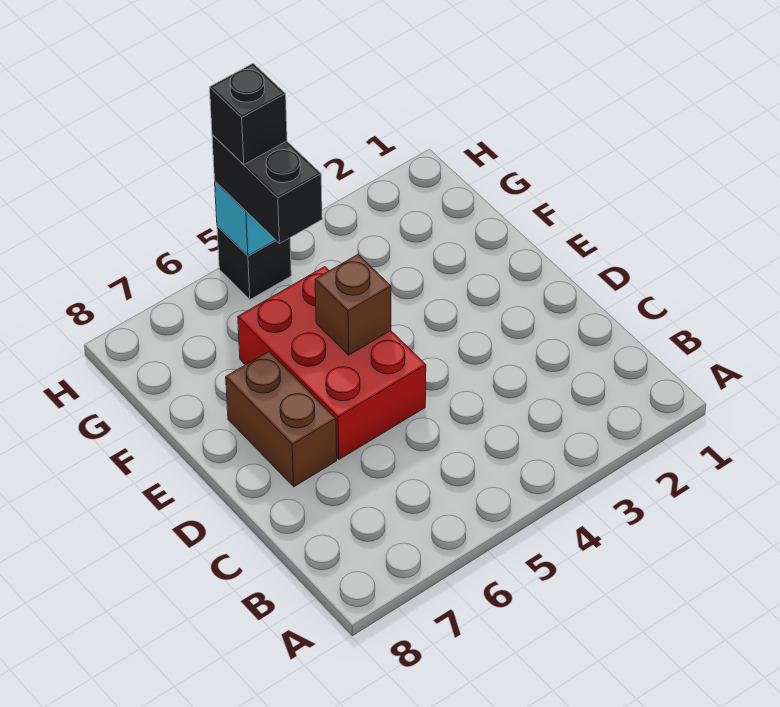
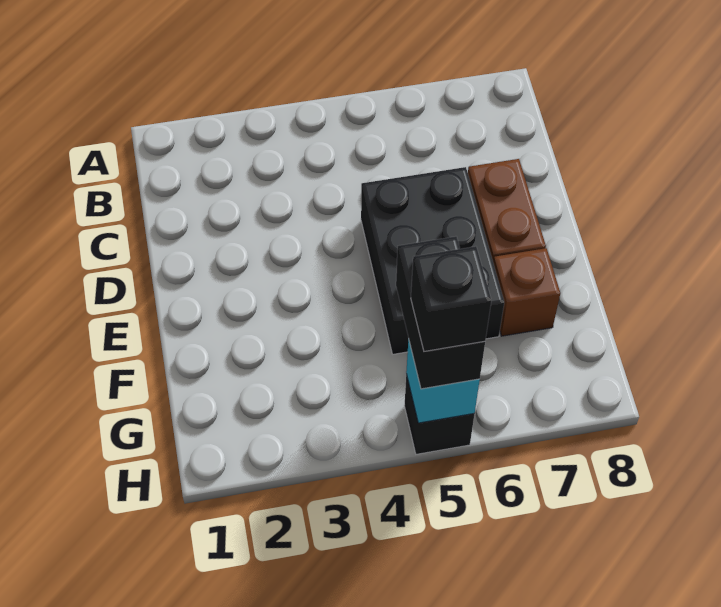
red 2x3 brick [238,267,426,459] -> black 2x3 brick [361,167,504,354]
brown 1x1 brick [315,255,391,355] -> brown 1x1 brick moved to [493,248,560,336]

